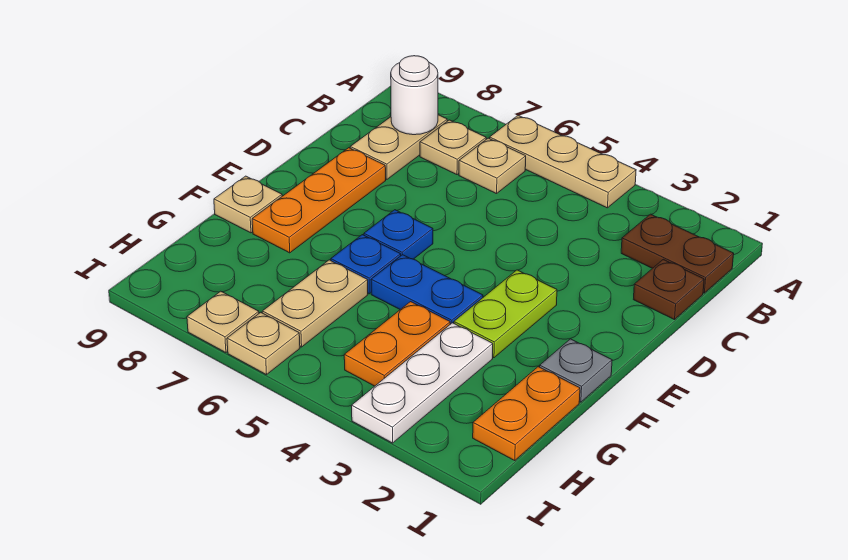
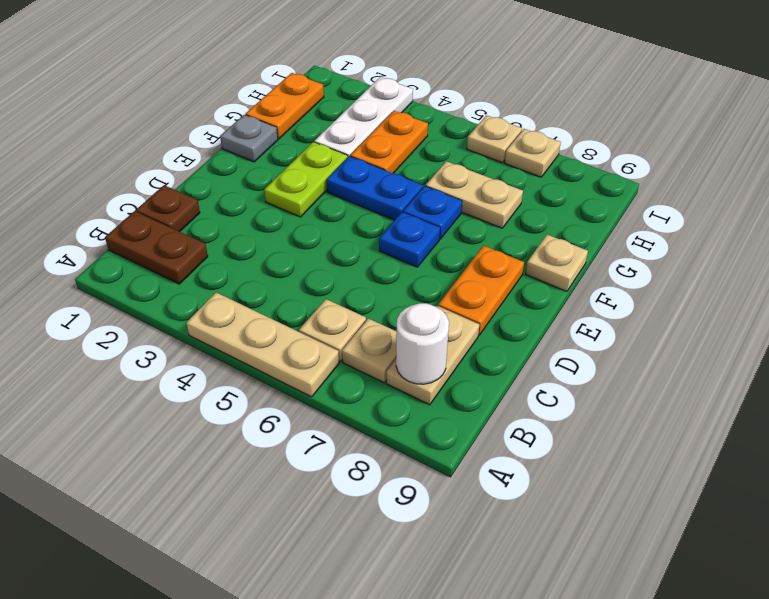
orange 1x3 plate [252,148,386,253] -> orange 1x2 plate [438,246,524,335]
tan 1x2 plate [262,260,368,347] -> tan 1x2 plate turned to [426,161,523,228]

